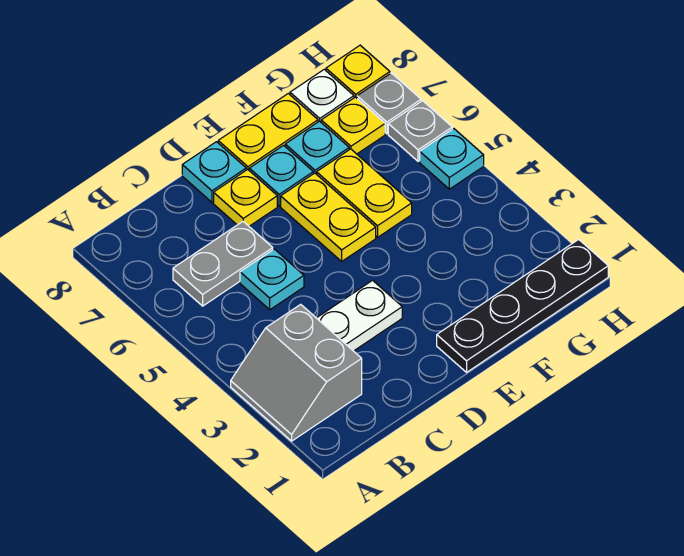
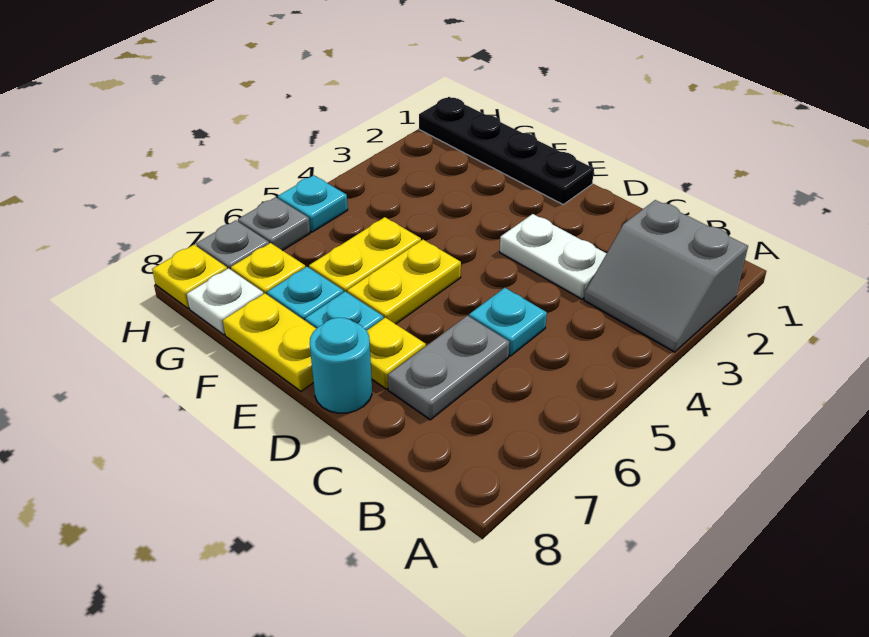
grey 2x2 slope [231,304,362,441] -> grey 2x2 slope turned to [584,200,748,352]
grey 1x2 plate [173,222,273,306] -> grey 1x2 plate turned to [388,316,509,420]
cyan 1x1 plate [182,142,246,202] -> cyan 1x1 round brick [310,318,372,413]

